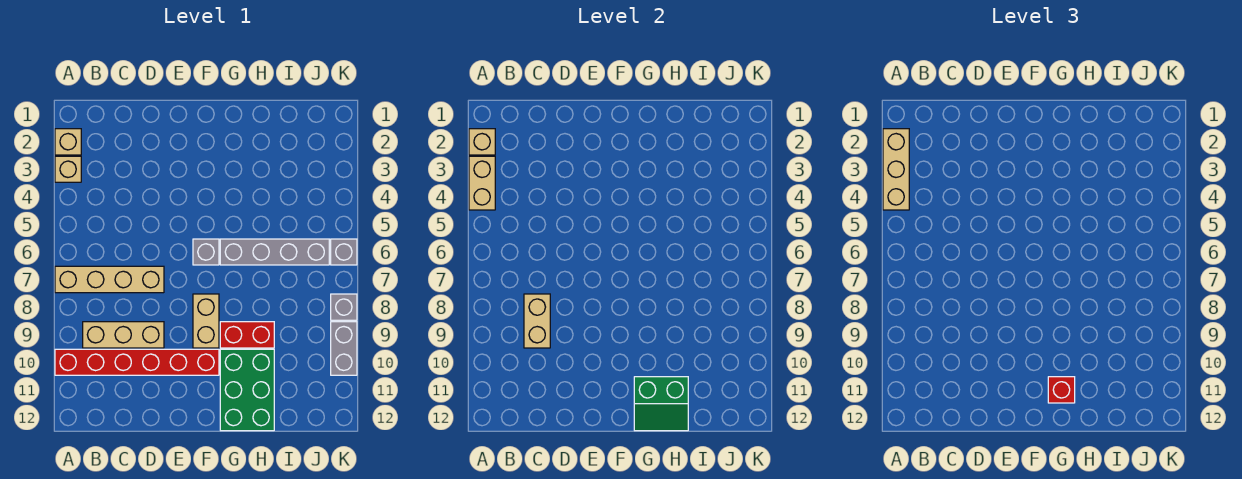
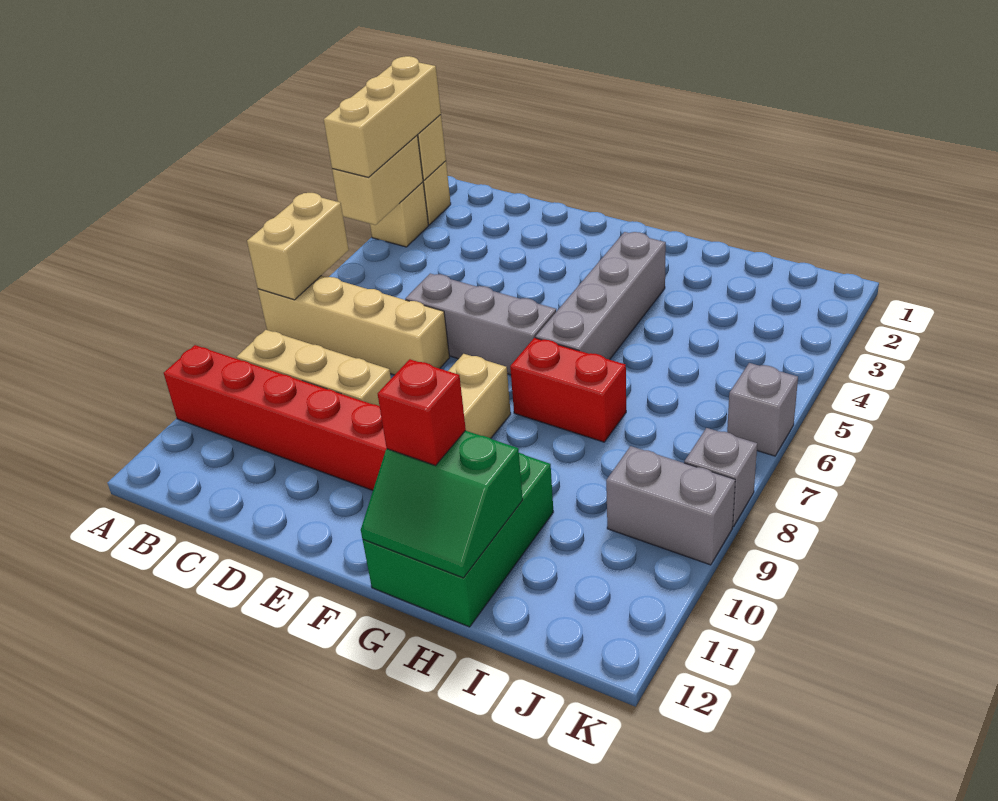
tan 1x2 brick [524,294,550,348] -> tan 1x2 brick moved to [247,193,349,300]
grey 1x1 brick [193,239,219,265] -> grey 1x3 brick [405,274,556,375]
grey 1x4 brick [220,239,329,265] -> grey 1x4 brick turned to [535,232,666,360]
red 1x2 brick [220,322,274,348] -> red 1x2 brick moved to [510,338,626,442]
grey 1x2 brick [331,322,357,375] -> grey 1x2 brick turned to [606,446,735,565]

